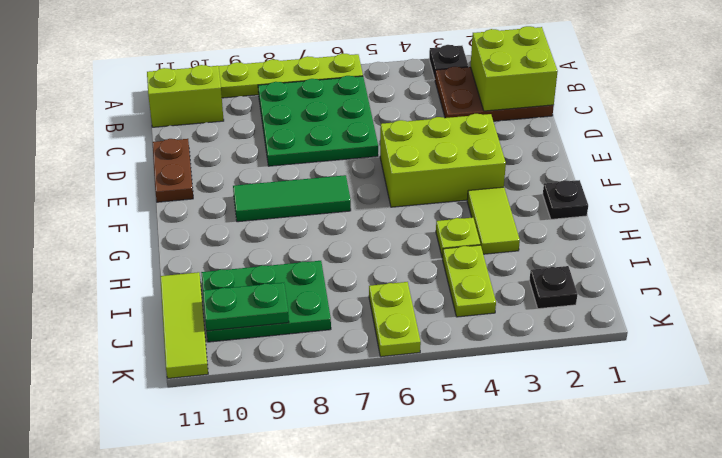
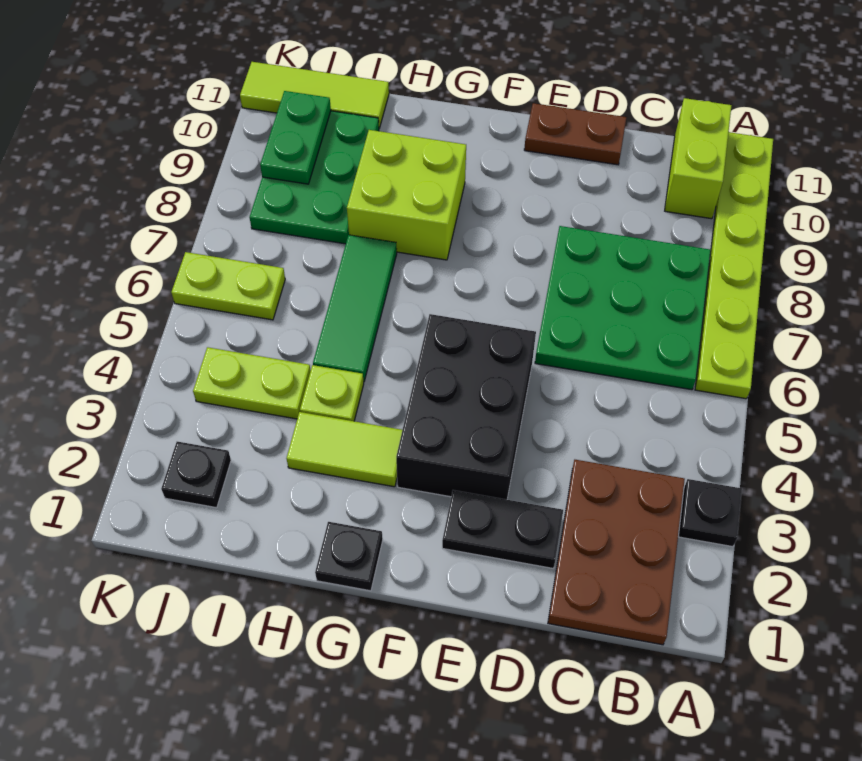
lime 2x2 brick [471,26,558,111] -> lime 2x2 brick moved to [347,130,466,260]
none -> black 1x2 plate [442,490,563,568]
lime 2x3 brick [380,114,506,207] -> black 2x3 brick [396,314,536,500]
green 1x3 tile [233,175,351,222] -> green 1x3 tile moved to [313,235,397,381]

